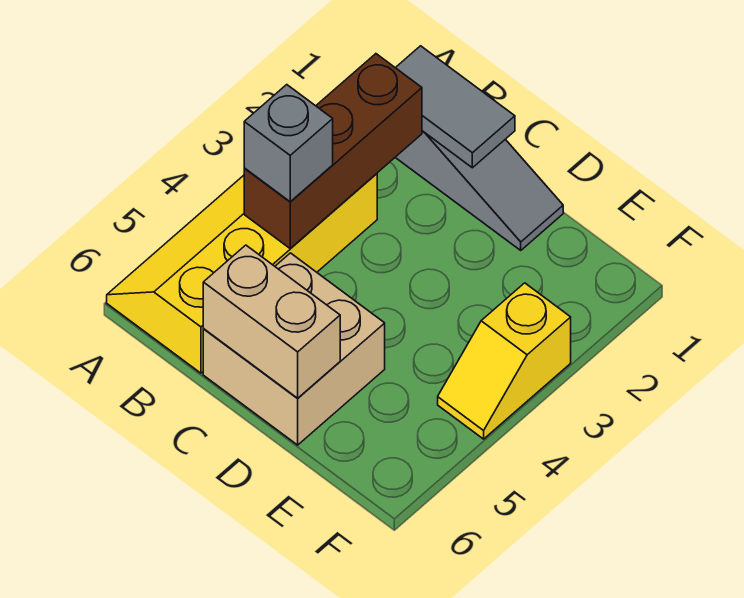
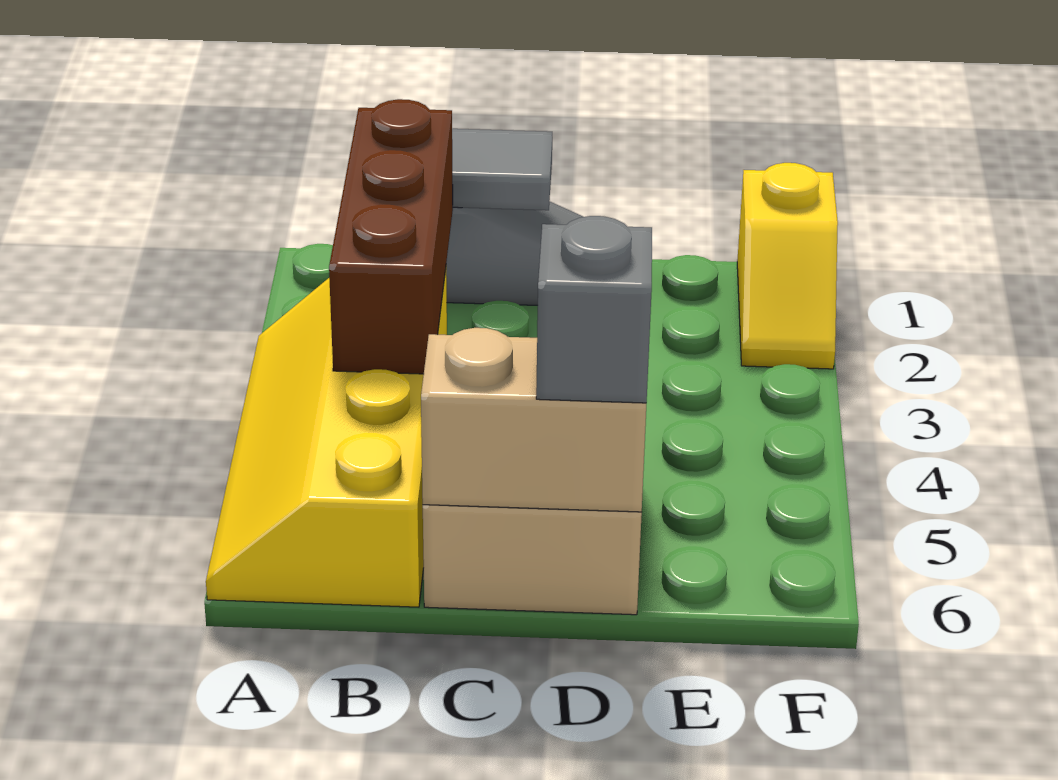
grey 1x1 brick [244,85,333,202] -> grey 1x1 brick moved to [536,216,652,403]
yellow 1x2 slope [438,283,571,439] -> yellow 1x2 slope moved to [737,163,838,369]

